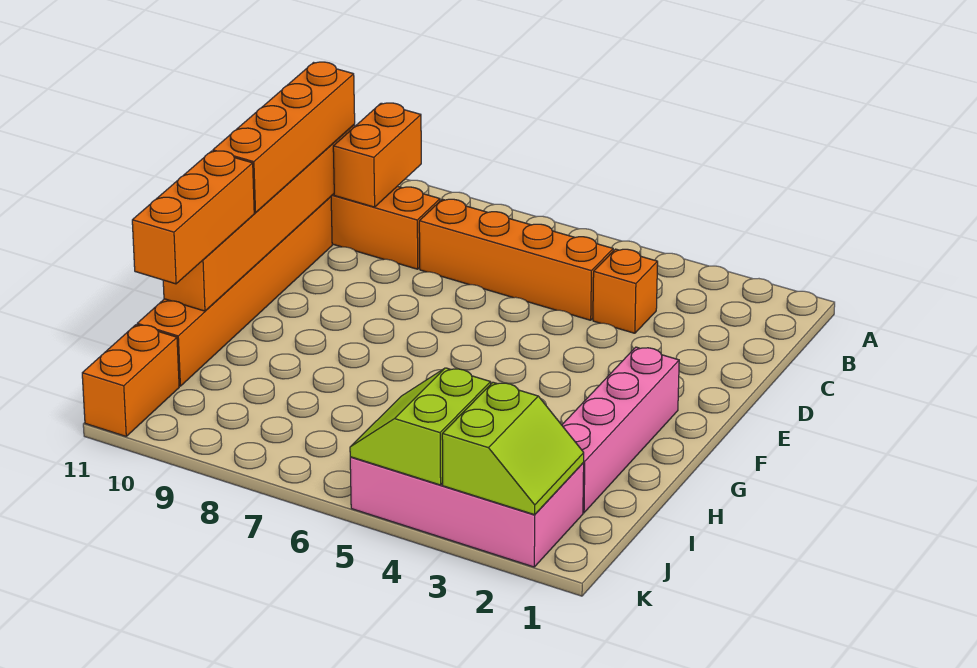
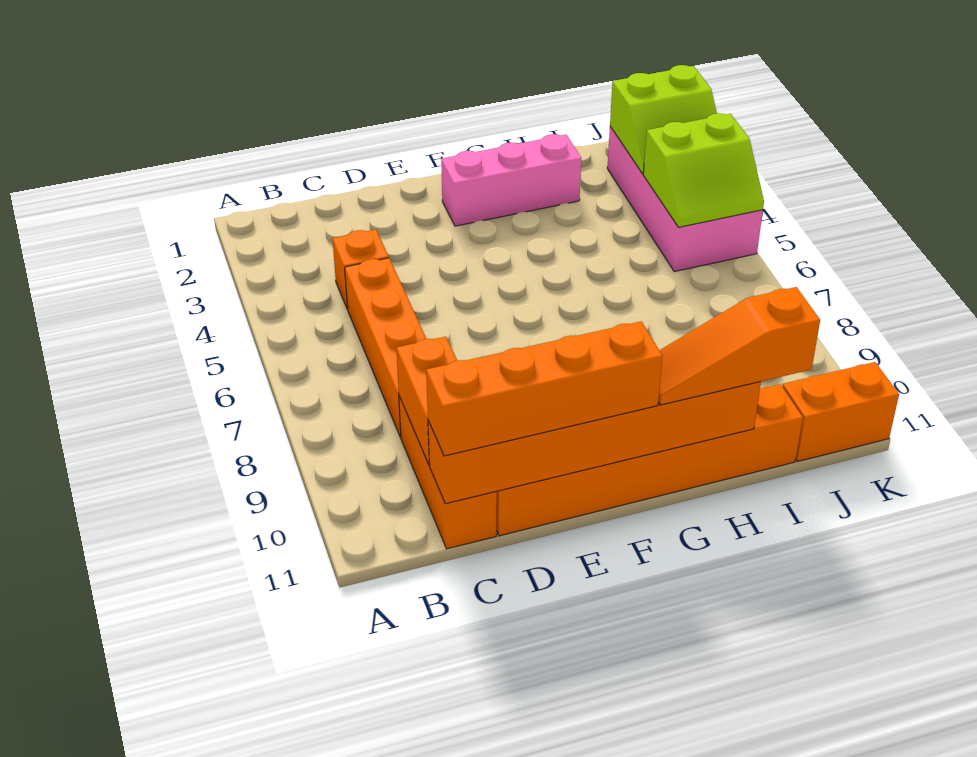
orange 1x2 brick [333,103,421,207] -> orange 1x2 brick turned to [396,337,457,465]
pink 1x4 brick [562,347,679,513] -> pink 1x3 brick [441,134,581,226]
orange 1x3 brick [132,151,254,284] -> orange 1x3 slope [658,287,820,405]
lime 2x2 slope [442,382,584,515] -> lime 2x2 slope turned to [610,65,717,174]

